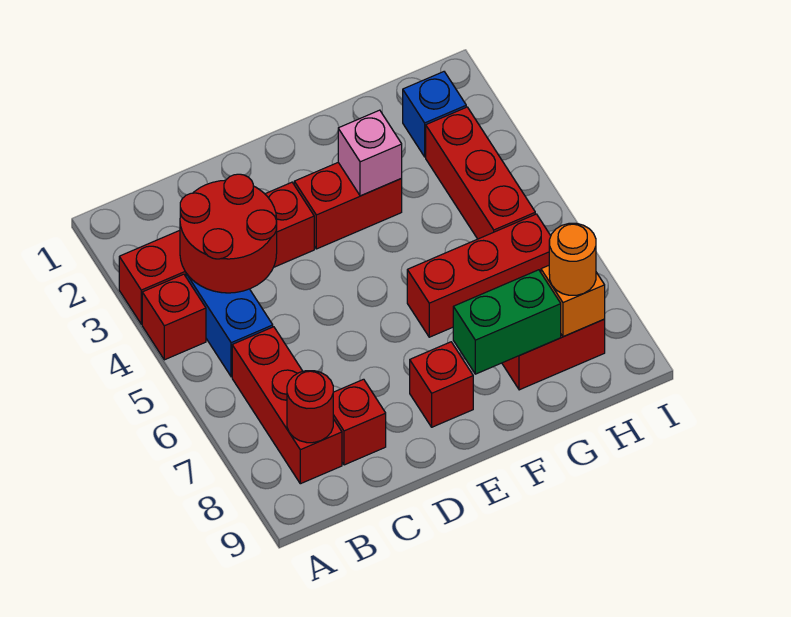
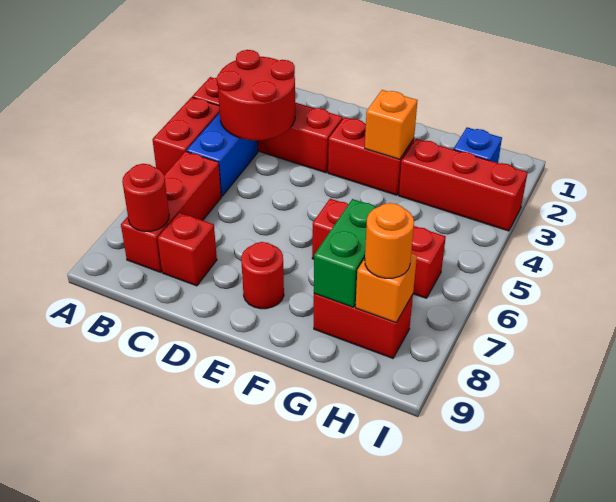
red 1x1 brick [142,274,206,360] -> red 1x2 brick [152,97,220,175]
red 1x1 brick [410,342,473,427] -> red 1x1 round brick [241,242,284,309]
pink 1x1 brick [338,110,402,196] -> orange 1x1 brick [365,90,418,159]
green 1x2 brick [453,270,561,374] -> green 1x2 brick turned to [314,199,377,307]
red 1x3 brick [426,107,535,239] -> red 1x3 brick turned to [399,139,528,231]

